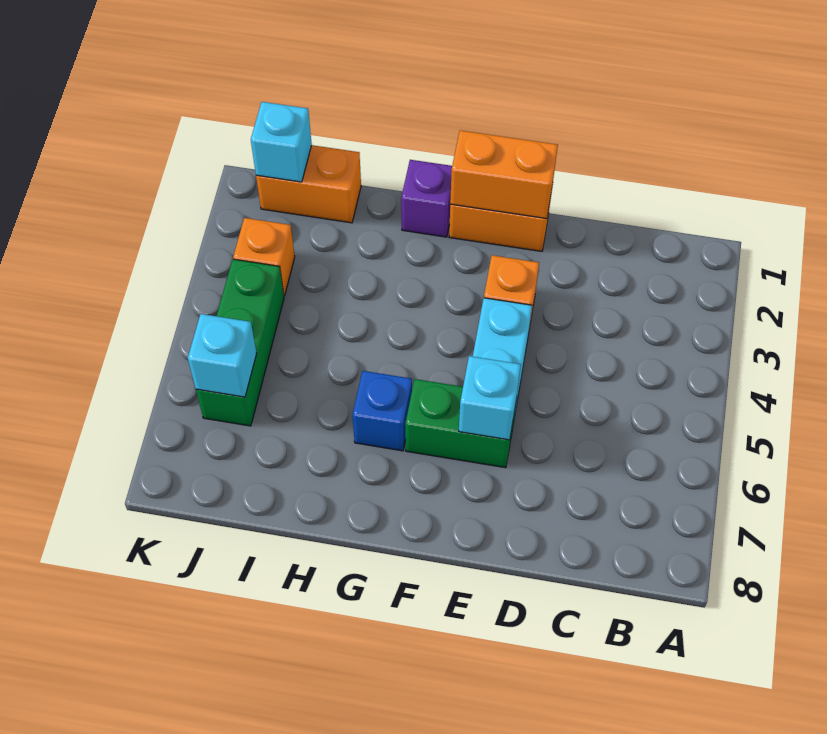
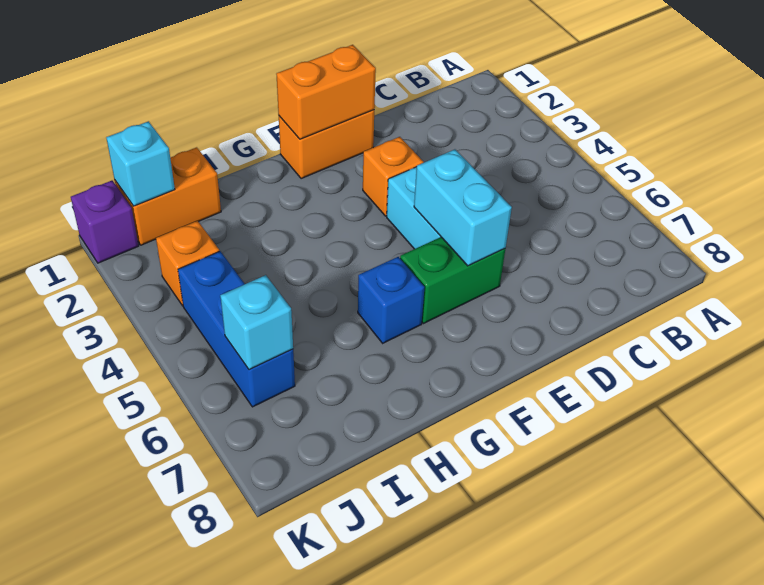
cyan 1x1 brick [459,356,521,440] -> cyan 1x2 brick [414,149,512,266]
purple 1x1 brick [401,160,452,237] -> purple 1x1 brick moved to [71,181,139,263]
green 1x3 brick [196,259,284,426] -> blue 1x3 brick [178,251,295,407]

